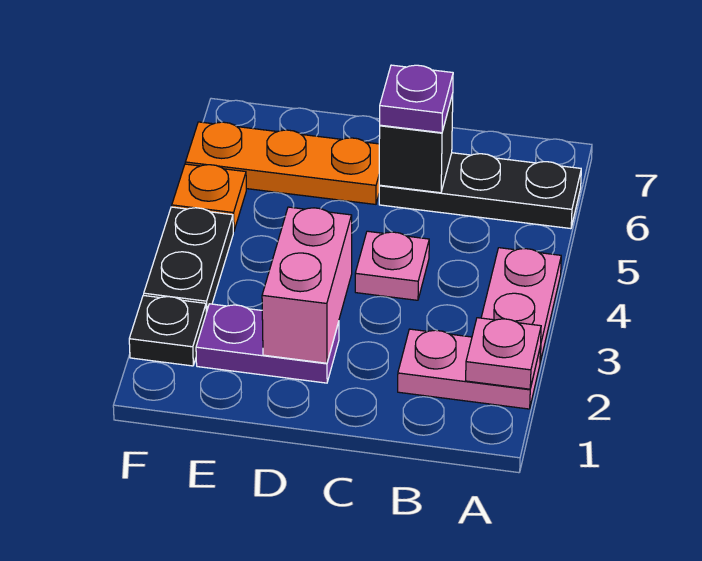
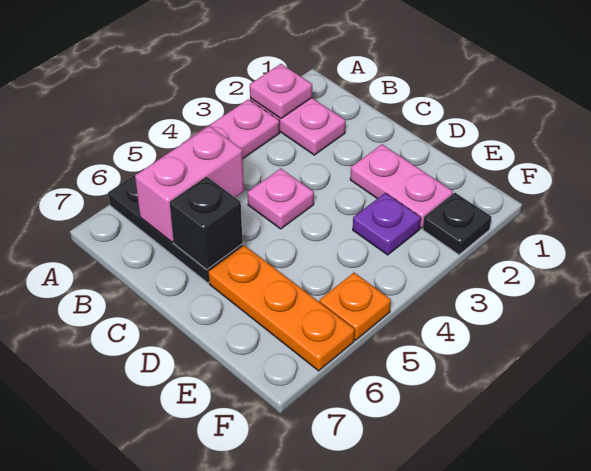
purple 1x1 plate [380,65,453,133] -> purple 1x1 plate moved to [353,193,421,255]
purple 1x2 plate [196,304,339,383] -> pink 1x2 plate [350,144,453,228]
pink 1x2 brick [262,207,352,363] -> pink 1x2 brick moved to [135,126,244,242]
black 1x2 plate [144,207,233,312] -> none

